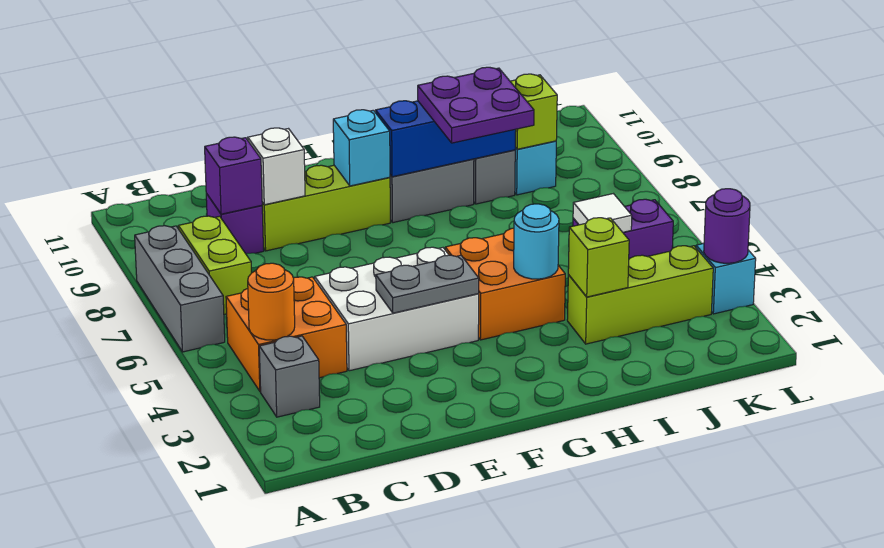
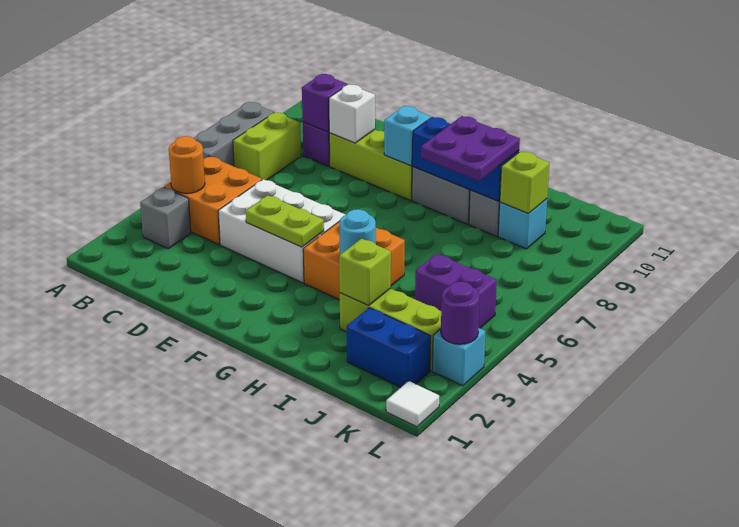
grey 1x2 plate [376,255,479,313] -> lime 1x2 plate [246,195,324,247]
none -> blue 1x2 brick [347,308,431,387]
white 1x1 tile [573,194,632,232] -> white 1x1 tile moved to [386,381,439,427]

